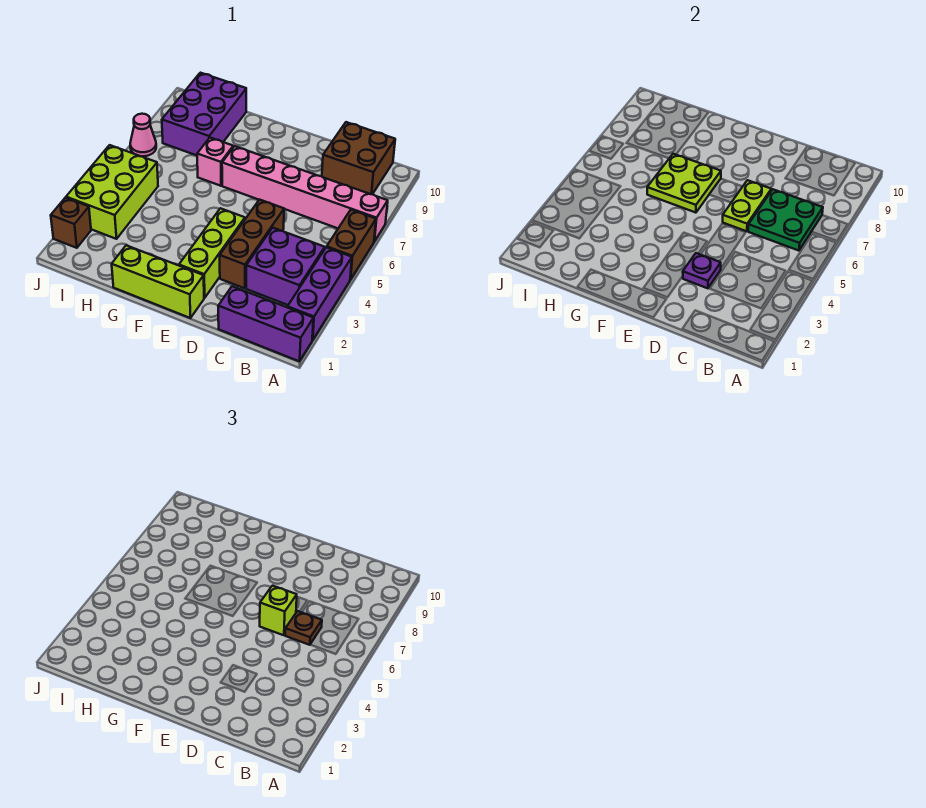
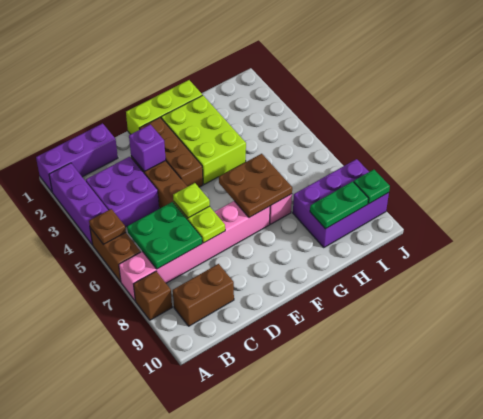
brown 2x2 brick [322,122,395,194] -> brown 1x2 brick [173,264,234,326]
brown 1x1 plate [285,611,322,645] -> brown 1x1 plate moved to [89,209,126,245]
purple 1x1 plate [683,253,721,288] -> purple 1x1 brick [129,124,166,171]
lime 1x1 brick [260,586,297,635] -> lime 1x1 plate [173,183,210,218]
lime 1x3 brick [179,208,245,298] -> brown 1x3 brick [139,117,203,187]
lime 2x2 plate [647,154,721,213] -> brown 2x2 plate [219,154,292,217]
purple 2x3 brick [162,73,246,155] -> purple 2x3 brick turned to [293,159,389,247]
none -> green 1x2 plate [310,181,369,229]
lime 2x3 brick [66,145,158,239] -> lime 2x3 brick moved to [161,95,246,184]
brown 1x1 brick [51,198,91,248] -> brown 1x1 brick moved to [134,271,172,320]
pink 1x1 cone [130,114,156,156] -> none
none -> green 1x1 plate [354,170,390,204]

